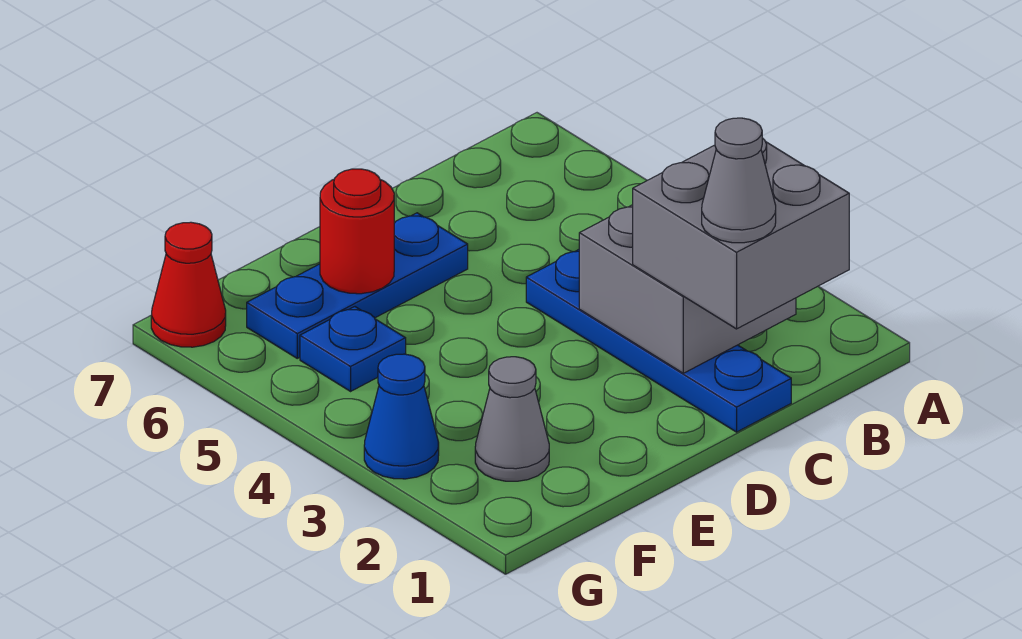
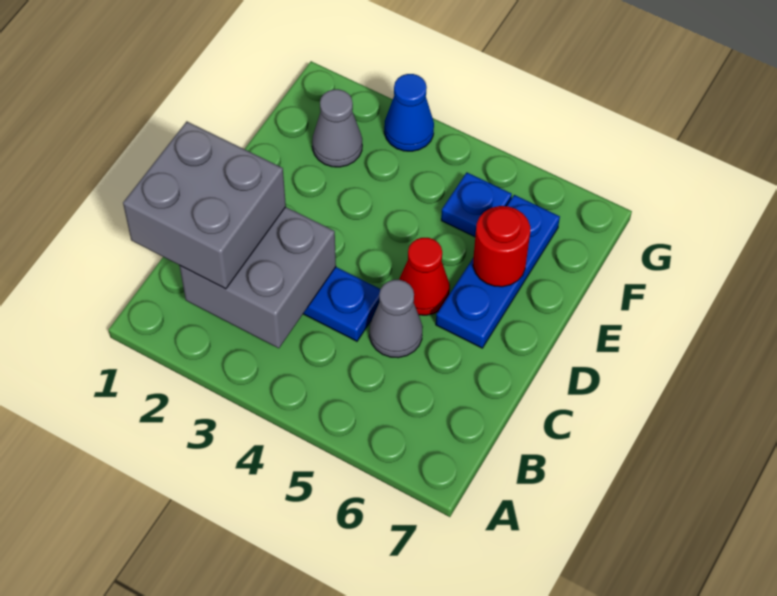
grey 1x1 cone [702,118,776,243] -> grey 1x1 cone moved to [369,280,423,358]
red 1x1 cone [151,222,226,347] -> red 1x1 cone moved to [399,238,450,315]

